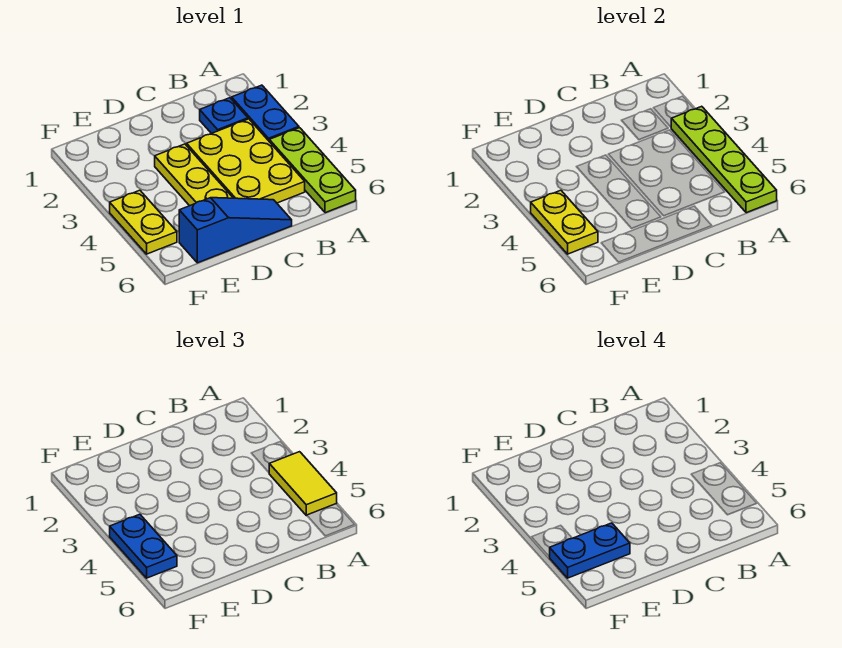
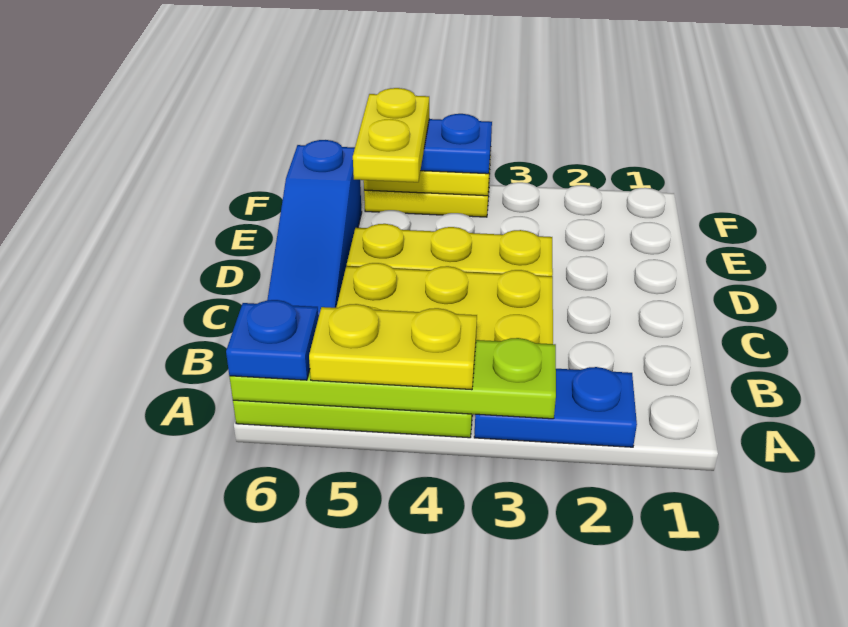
yellow 1x2 tile [269,452,337,515] -> yellow 1x2 plate [309,304,477,390]
blue 1x1 plate [200,98,248,134] -> blue 1x1 plate moved to [226,300,318,380]
blue 1x2 plate [550,523,630,578] -> yellow 1x2 plate [353,88,429,182]

